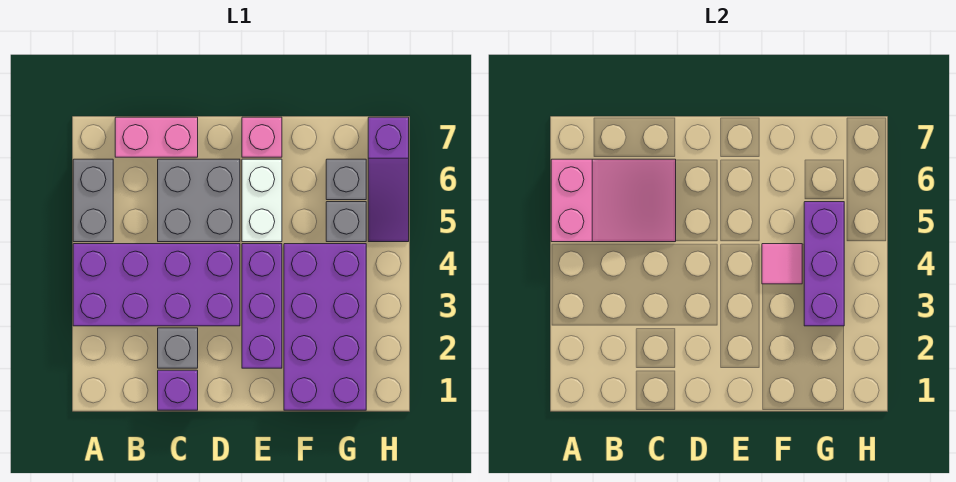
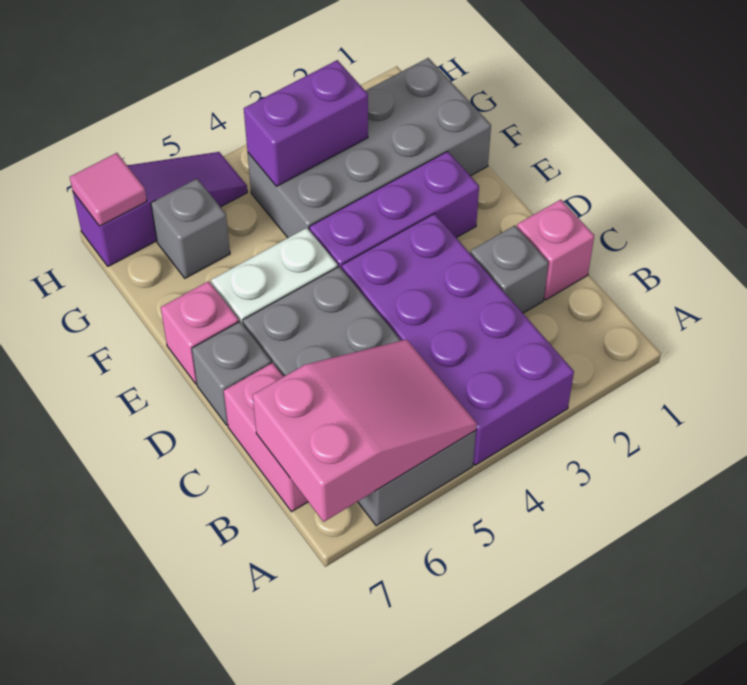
pink 2x3 slope [551,159,676,242] -> pink 2x3 slope turned to [253,339,477,522]
purple 1x1 brick [158,370,198,410] -> pink 1x1 brick [517,200,594,300]
purple 2x4 brick [284,244,366,410] -> grey 2x4 brick [248,58,491,238]
pink 1x1 tile [762,244,802,284] -> pink 1x1 tile moved to [70,153,147,226]
purple 1x3 brick [804,202,844,326] -> purple 1x2 brick [244,60,368,186]
grey 1x1 brick [326,202,366,242] -> grey 1x1 brick moved to [192,322,271,425]

